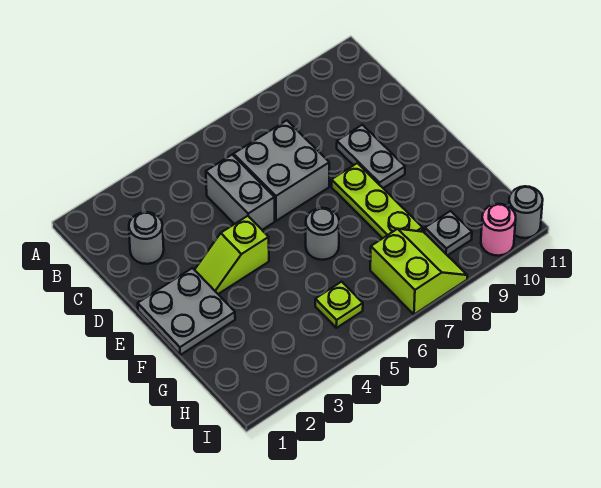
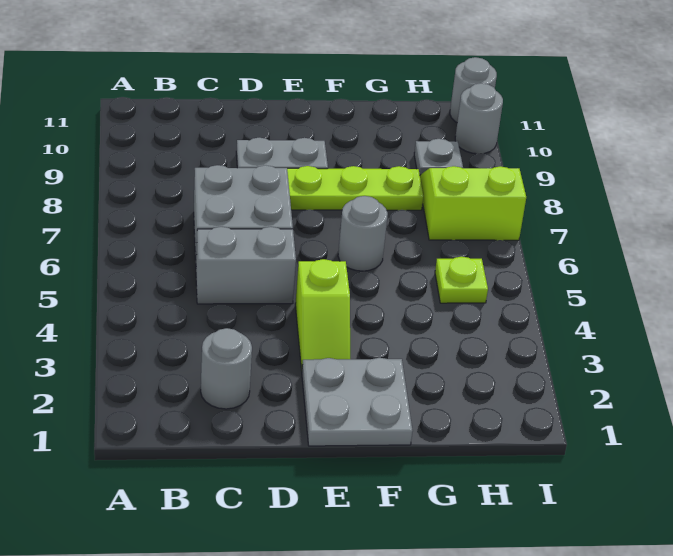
pink 1x1 round brick [481,204,516,256] -> grey 1x1 round brick [455,83,503,154]

